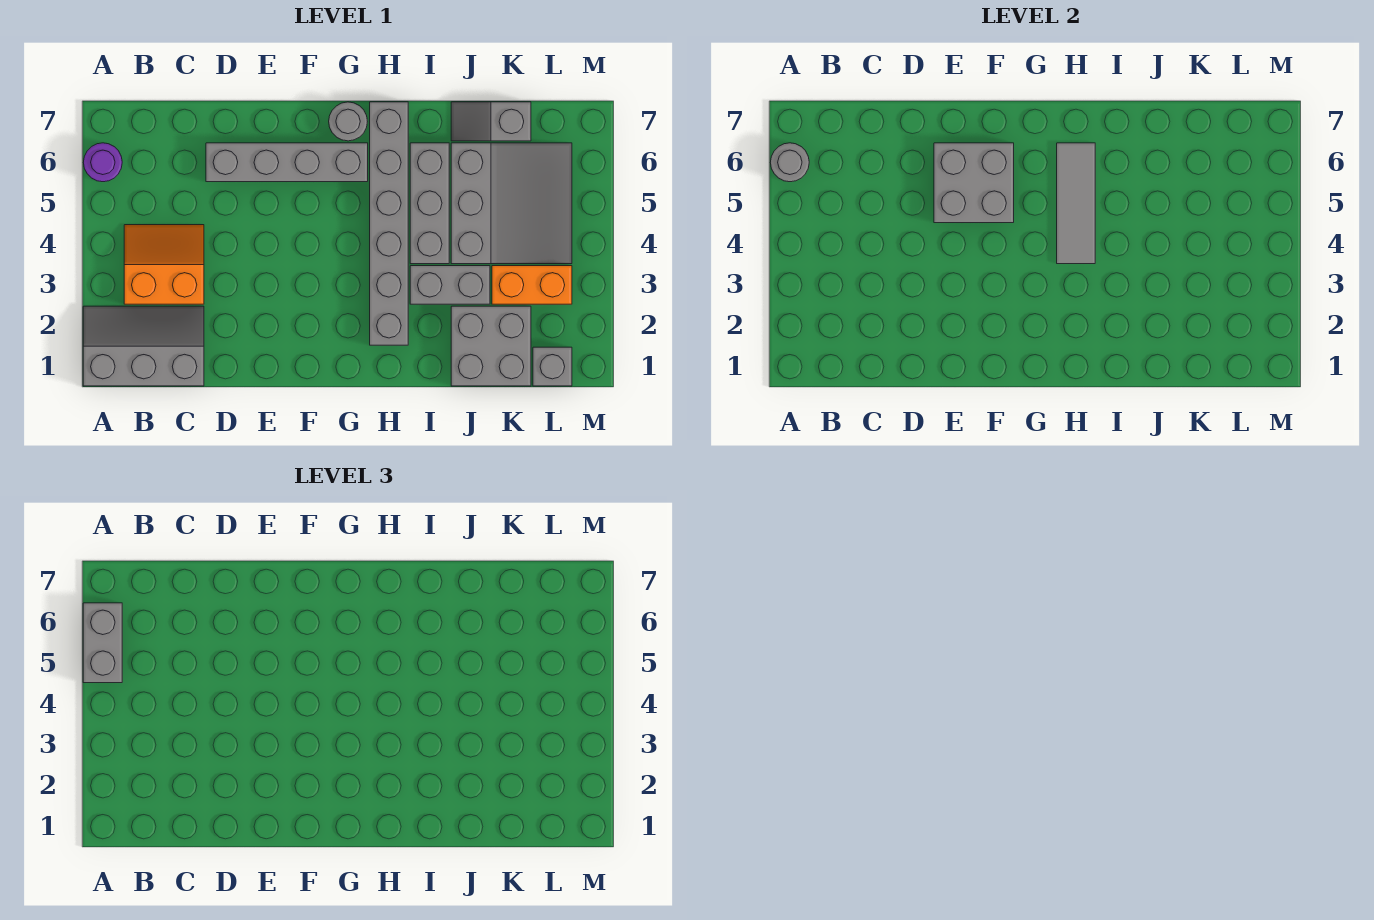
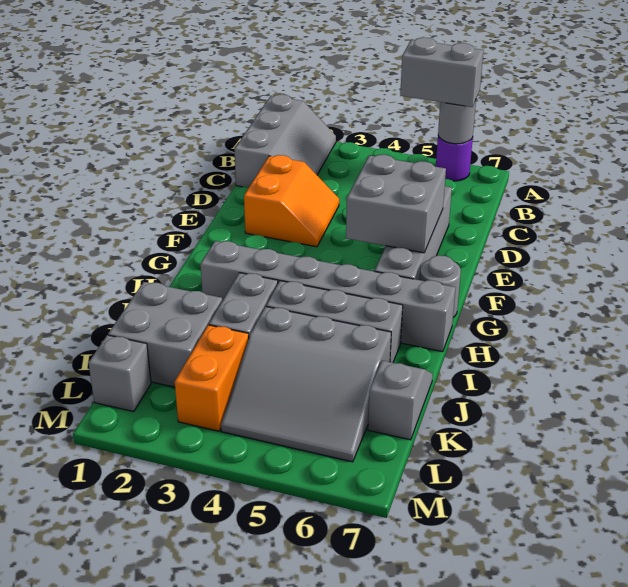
orange 2x2 slope [124,225,204,304] -> orange 2x2 slope moved to [244,155,339,247]
grey 1x3 tile [1057,143,1095,264] -> none

